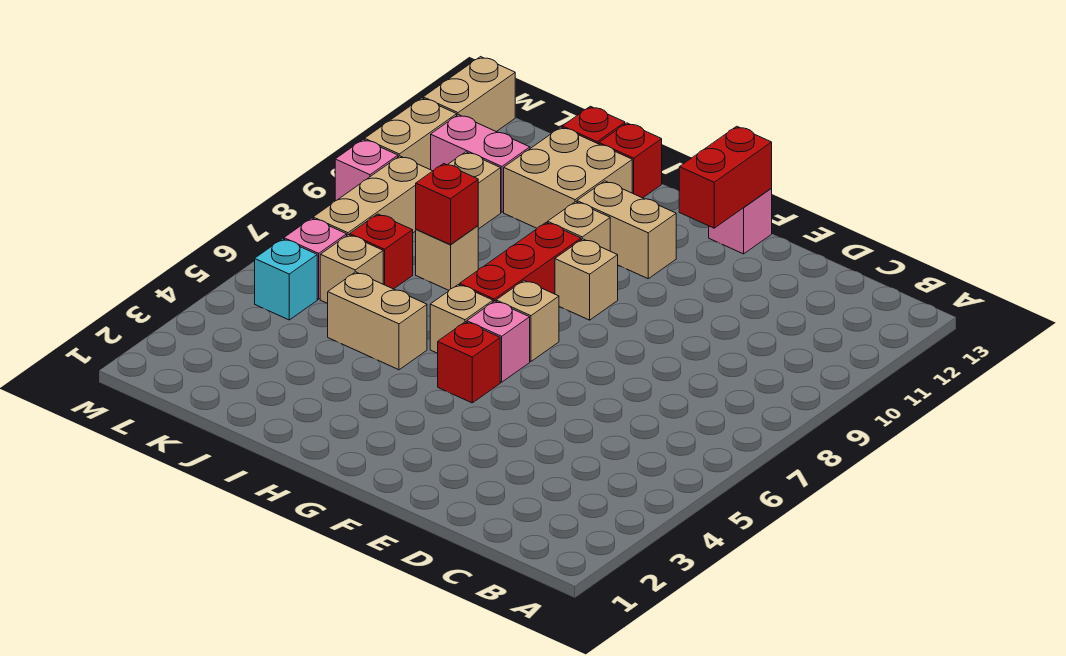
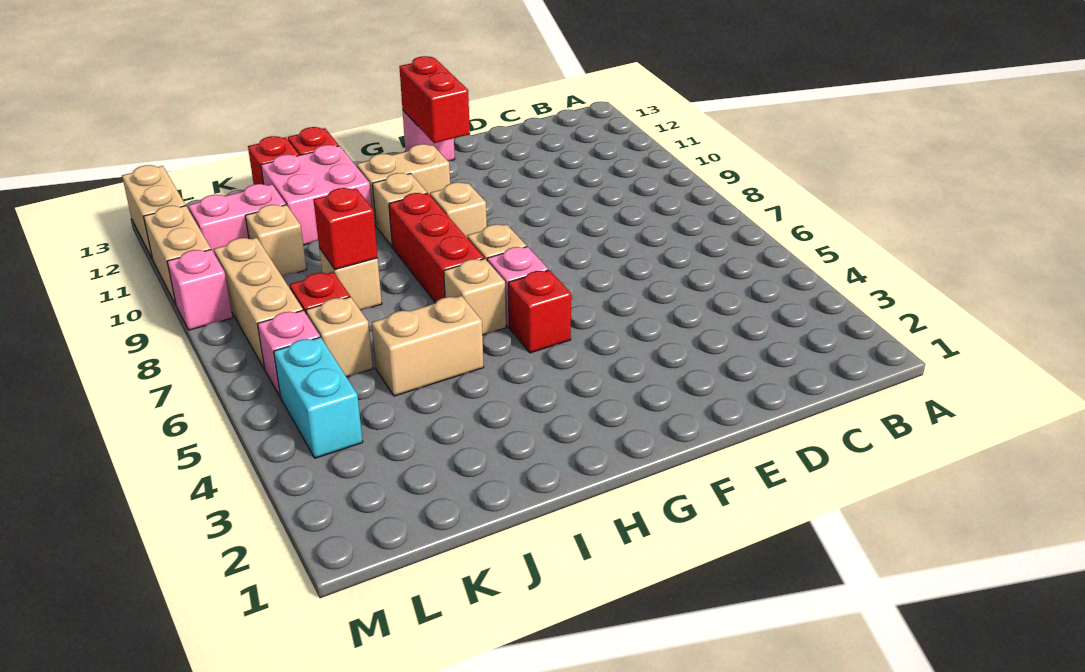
tan 2x2 brick [504,127,632,228] -> pink 2x2 brick [261,145,372,245]
cyan 1x1 brick [255,239,317,320] -> cyan 1x2 brick [274,337,363,458]

